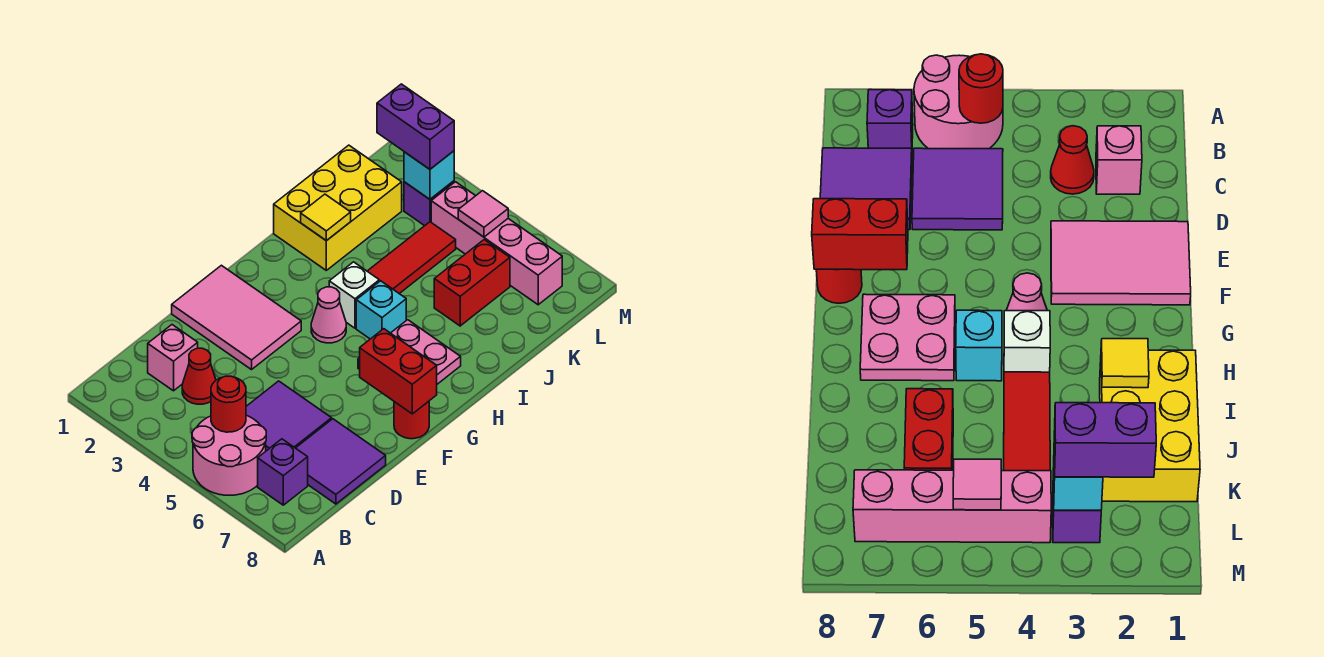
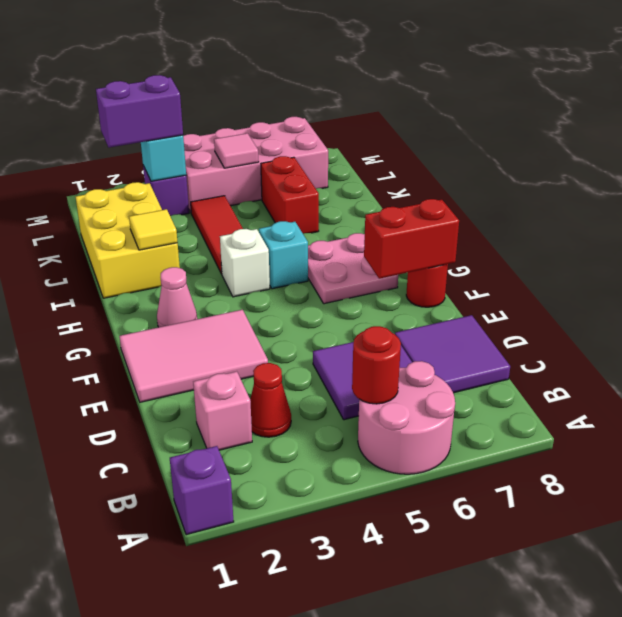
purple 1x1 brick [258,439,308,505] -> purple 1x1 brick moved to [170,446,234,535]
pink 1x1 cone [311,287,346,343] -> pink 1x1 cone moved to [157,267,197,327]
pink 1x4 brick [431,182,562,305] -> pink 2x4 brick [183,117,328,212]

